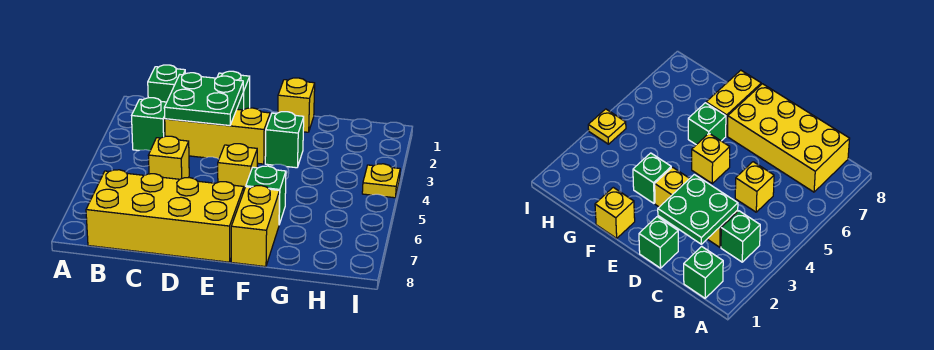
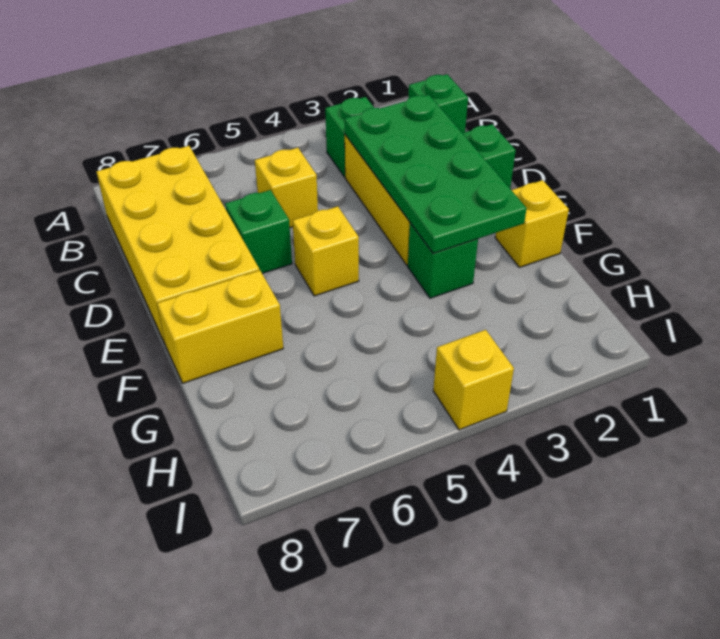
green 2x2 plate [164,73,243,126] -> green 2x4 plate [344,95,527,253]
green 1x1 brick [246,166,286,224] -> green 1x1 brick moved to [225,190,292,273]
yellow 1x1 plate [362,164,400,198] -> yellow 1x1 brick [433,330,514,430]

